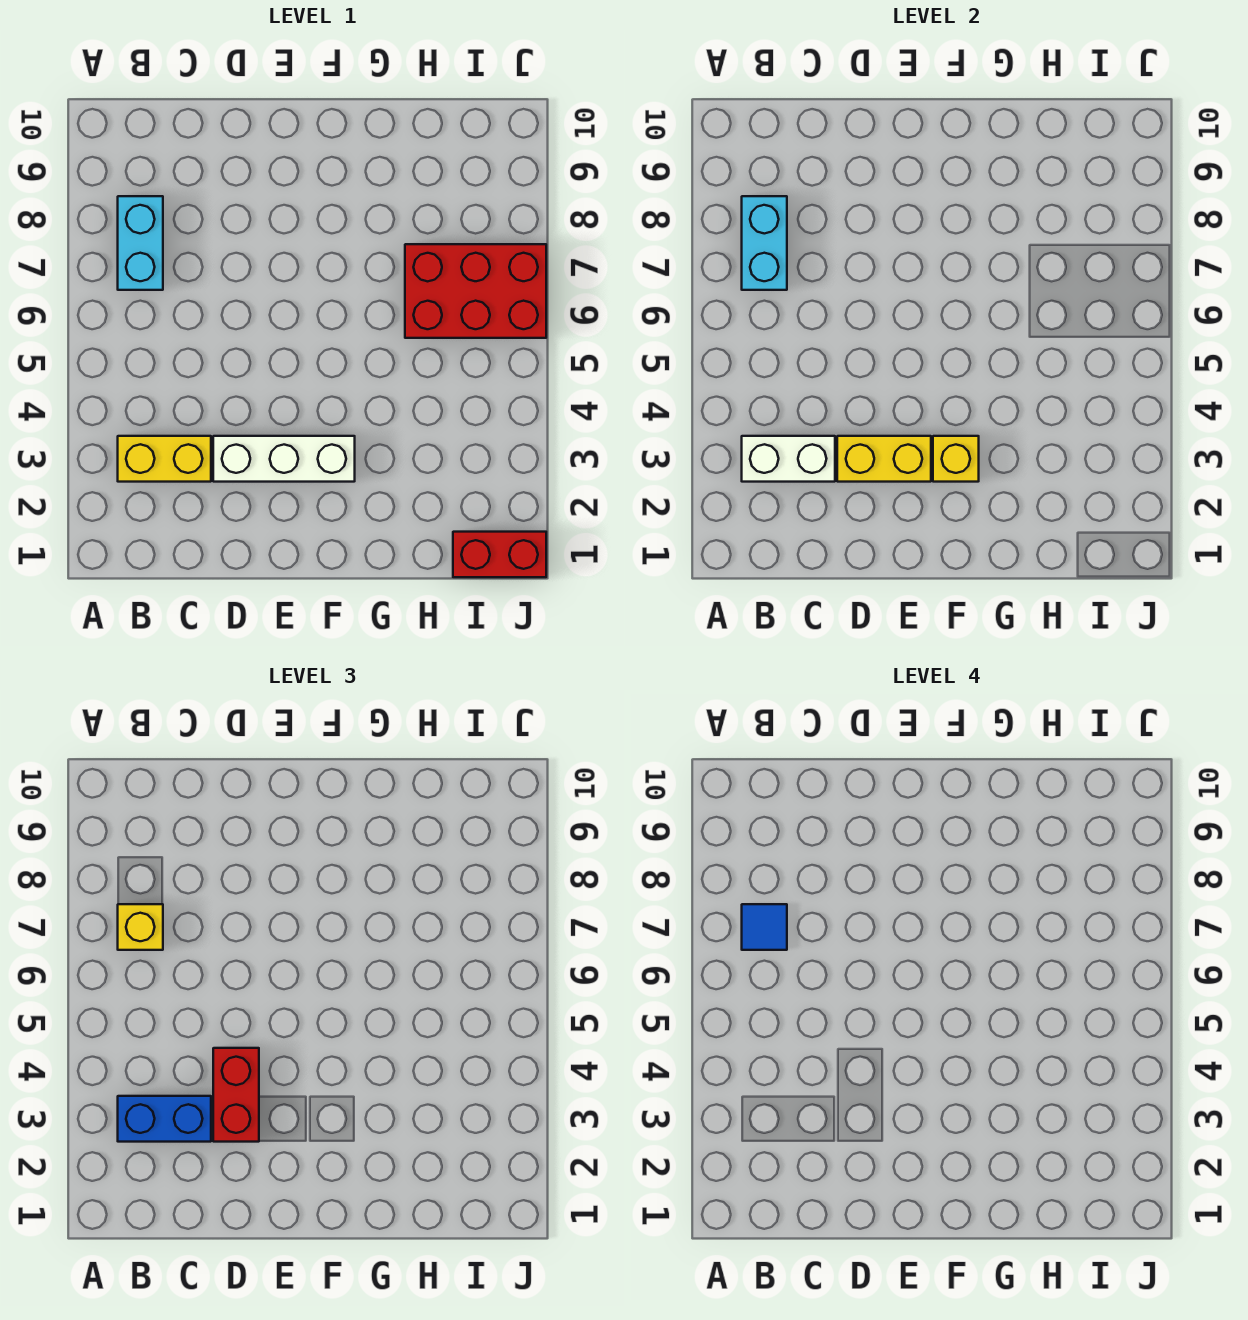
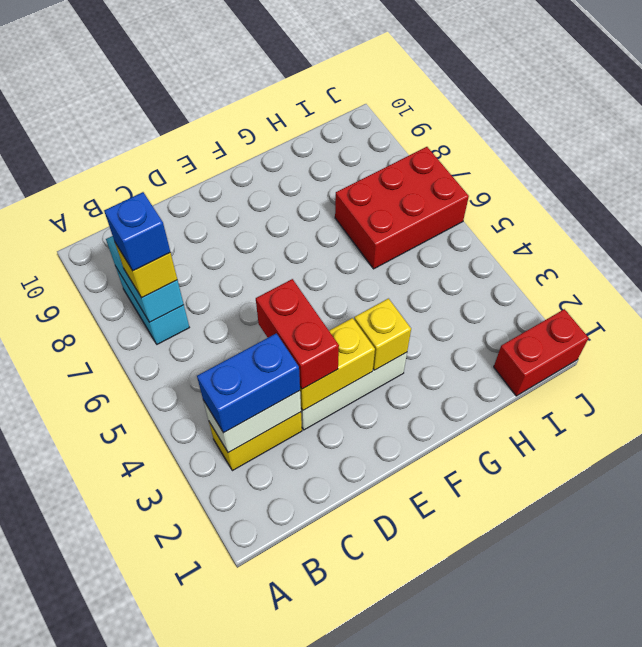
blue 1x1 tile [742,904,787,950] -> blue 1x1 brick [104,192,171,271]

